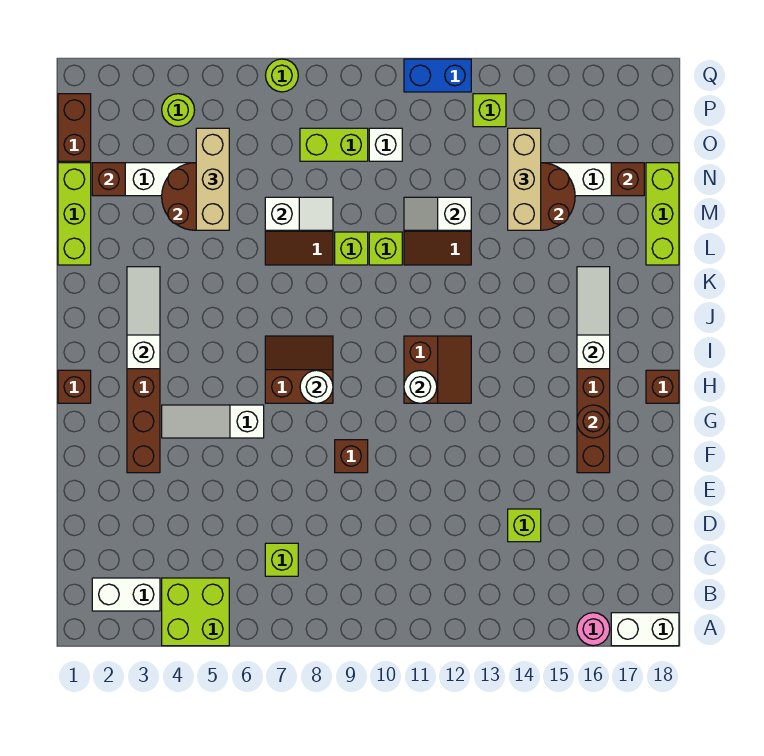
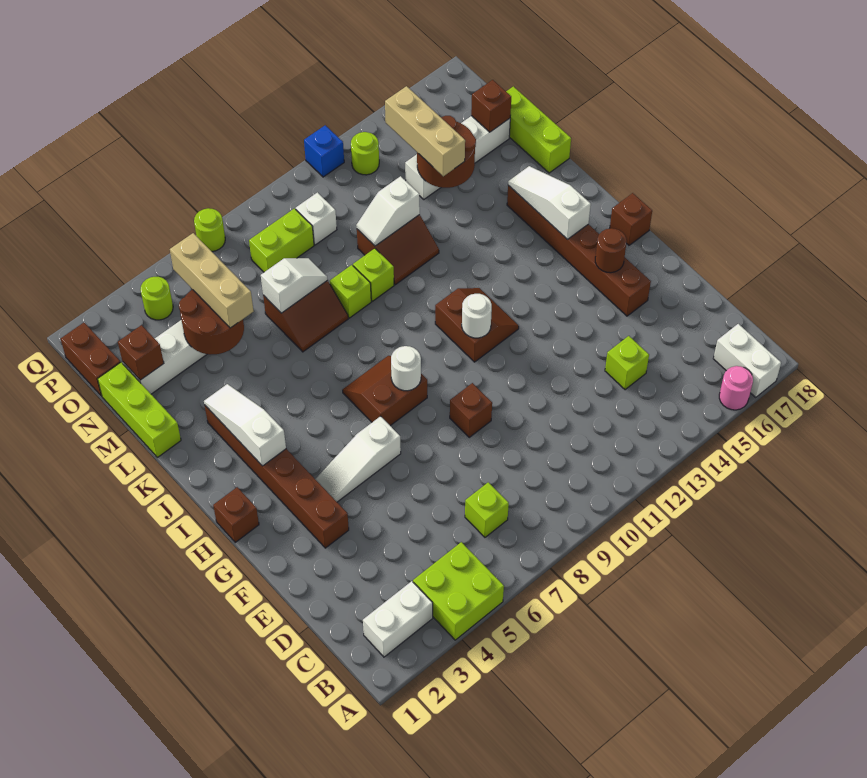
white 1x2 brick [611,613,679,646] -> white 1x2 brick turned to [713,324,781,398]
lime 1x1 brick [473,94,506,127] -> lime 1x1 round brick [351,132,379,175]
blue 1x2 brick [404,59,471,92] -> blue 1x1 brick [304,125,344,177]

